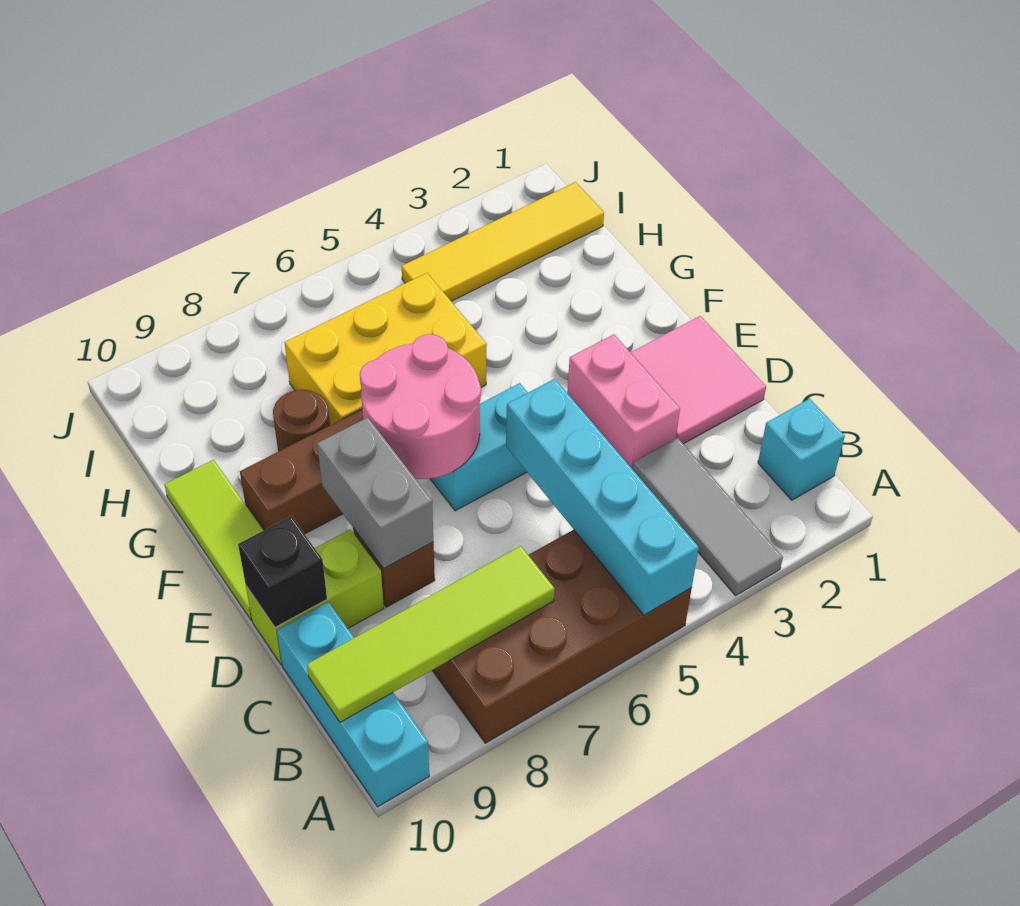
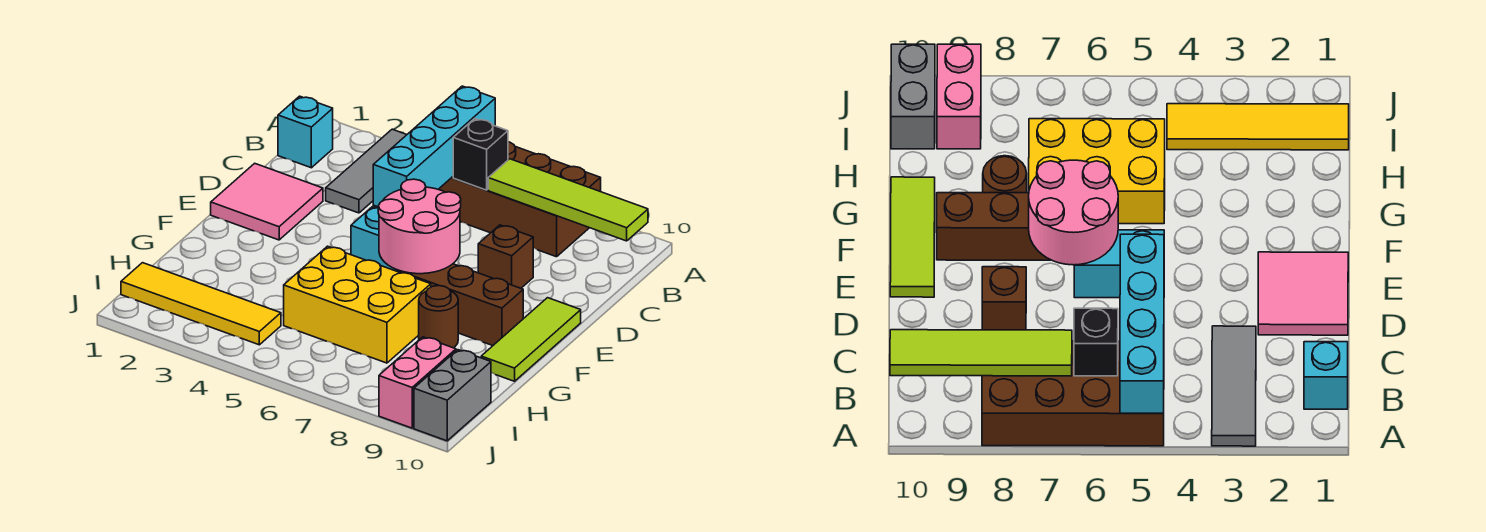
cyan 1x3 brick [277,602,429,807] -> none
pink 1x2 brick [567,334,680,469] -> pink 1x2 brick moved to [379,337,456,428]
grey 1x2 brick [317,417,433,569] -> grey 1x2 brick moved to [414,350,491,441]
lime 1x2 brick [246,529,384,665] -> none
black 1x1 brick [238,516,327,627] -> black 1x1 brick moved to [453,119,508,190]

